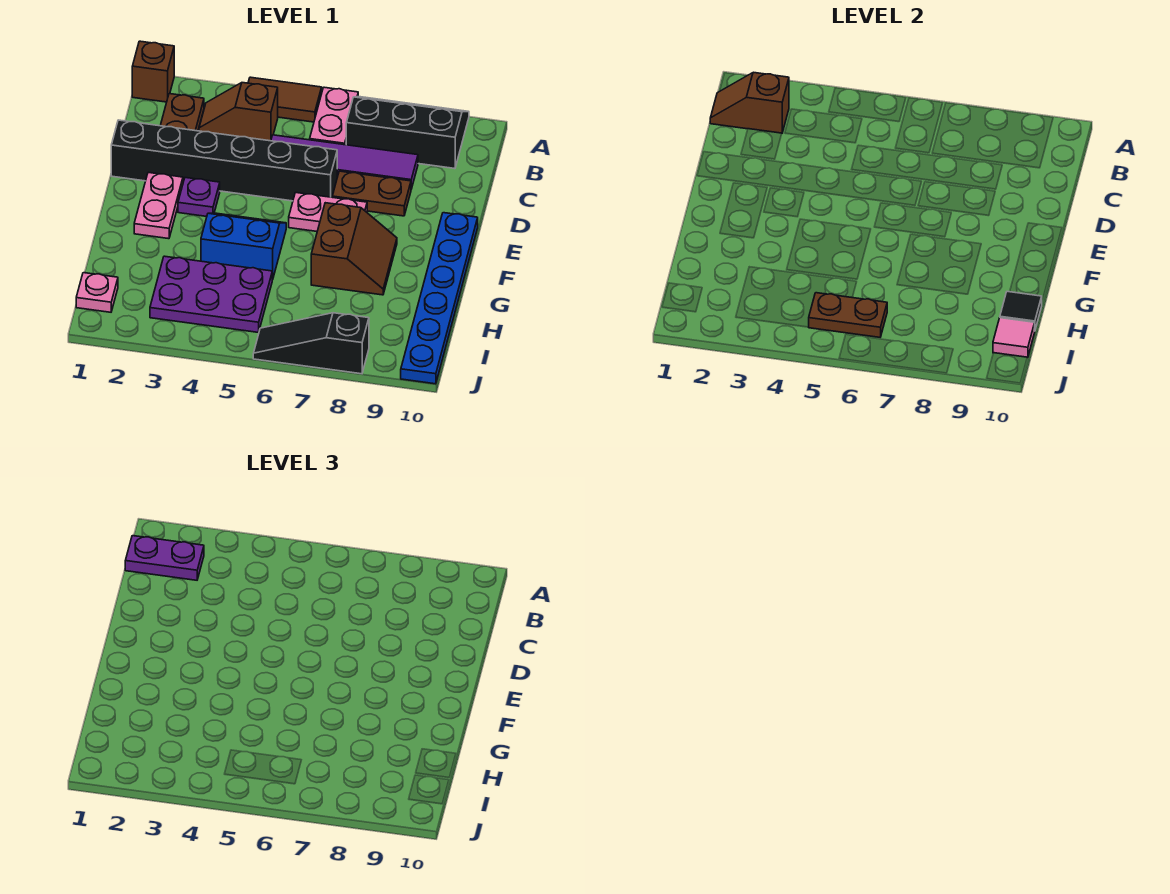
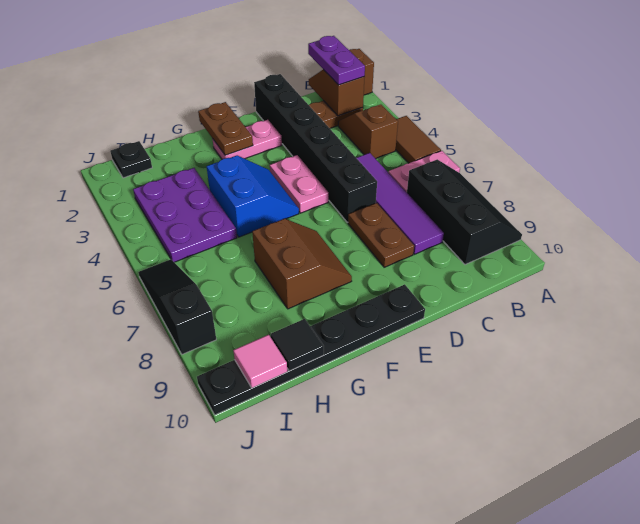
purple 1x1 plate [178,178,220,217] -> none
pink 1x2 plate [289,193,367,231] -> pink 1x2 plate moved to [270,155,329,213]
blue 1x6 plate [401,213,478,384] -> black 1x6 plate [197,284,425,415]
brown 2x2 slope [311,203,397,295] -> brown 2x2 slope turned to [252,219,352,309]
pink 1x1 plate [76,273,118,312] -> black 1x1 plate [110,141,152,178]
brown 1x2 plate [809,293,887,337] -> brown 1x2 plate moved to [198,102,253,155]

